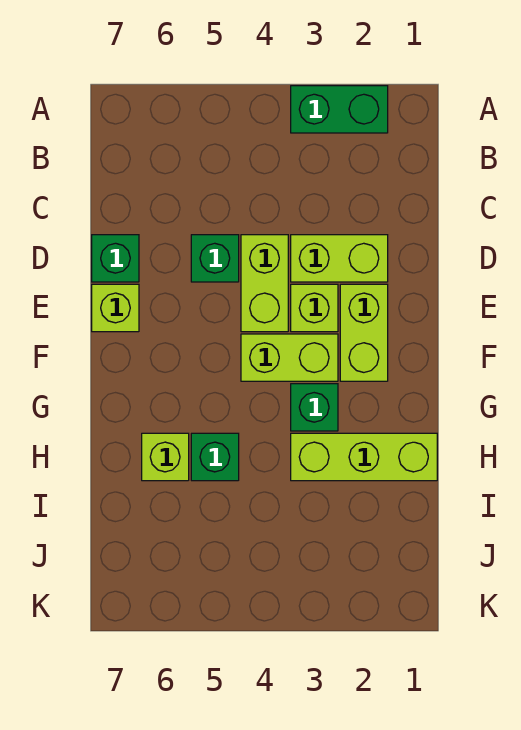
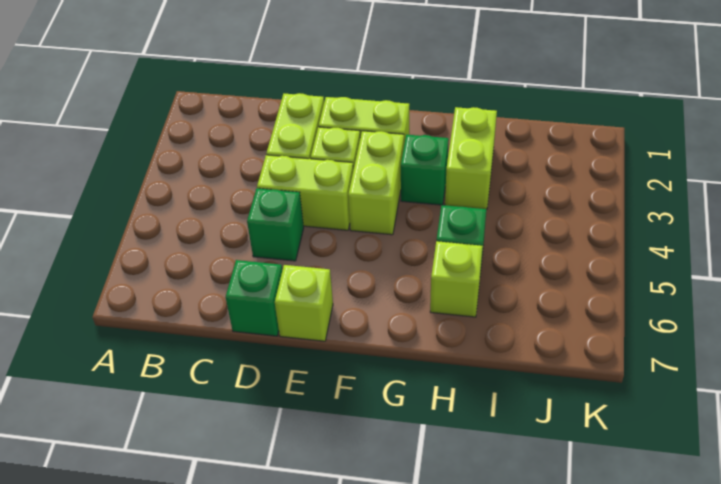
green 1x2 brick [291,86,388,133] -> none
lime 1x3 brick [291,433,437,481] -> lime 1x2 brick [445,107,497,209]

